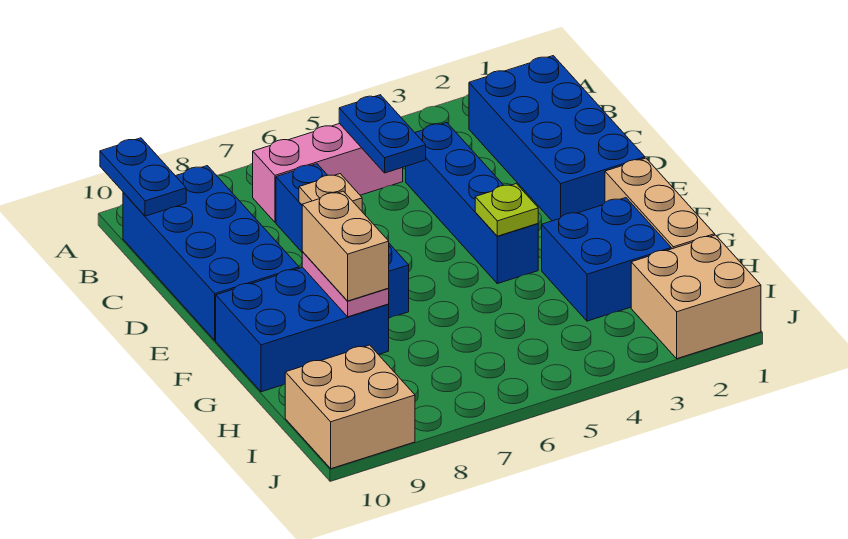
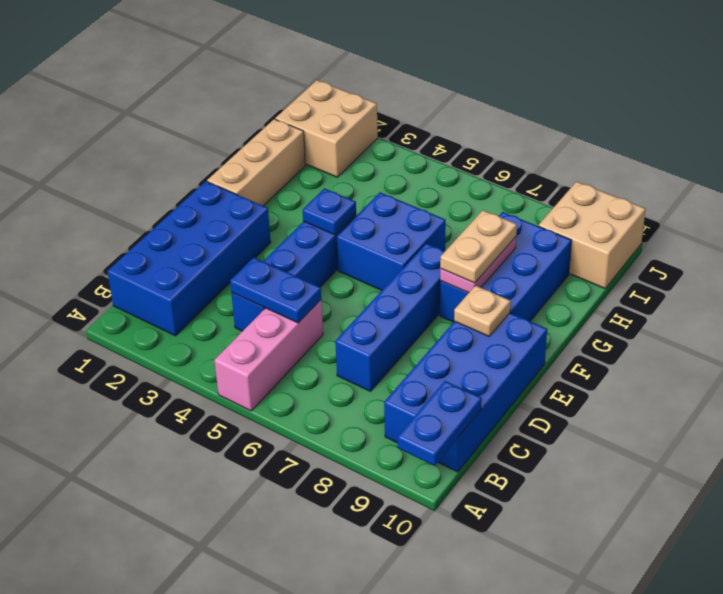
pink 1x3 brick [253,124,403,222] -> pink 1x3 brick turned to [214,300,323,411]
blue 1x2 plate [339,95,426,173] -> blue 1x2 plate turned to [230,258,321,323]
tan 1x1 plate [299,174,362,211] -> tan 1x1 plate moved to [454,286,511,336]
lime 1x1 plate [475,184,538,236] -> blue 1x1 plate [303,188,356,235]
blue 2x3 brick [216,267,389,392] -> blue 2x3 brick turned to [440,212,572,322]
tan 1x2 brick [302,191,389,301] -> tan 1x2 plate [440,210,517,283]
blue 2x2 brick [542,198,671,321] -> blue 2x2 brick moved to [337,192,446,290]

